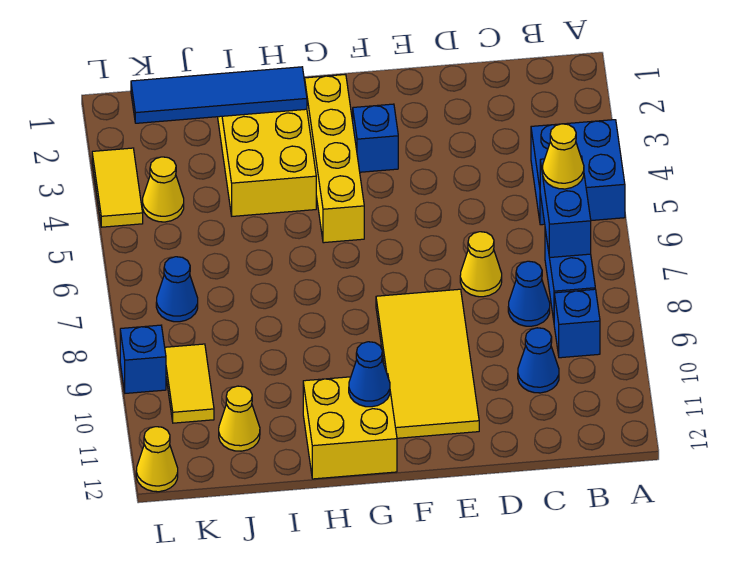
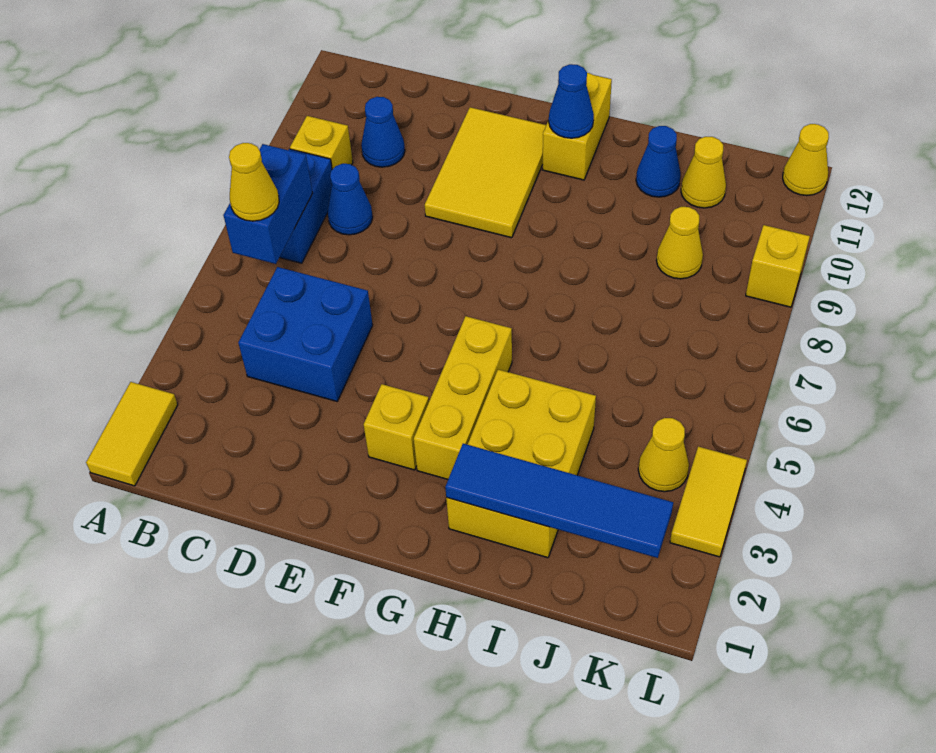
blue 2x2 brick [531,120,625,225] -> blue 2x2 brick moved to [238,267,373,401]
blue 1x1 brick [554,289,600,358] -> yellow 1x1 brick [290,116,353,169]
yellow 1x1 cone [460,232,502,297] -> yellow 1x1 cone moved to [656,207,703,279]
yellow 2x4 tile [376,289,479,438] -> yellow 2x3 tile [425,107,546,238]
blue 1x1 brick [353,104,398,172] -> yellow 1x1 brick [364,384,429,470]
yellow 1x4 brick [305,74,364,243] -> yellow 1x3 brick [414,316,512,479]
yellow 2x2 brick [303,374,397,479] -> yellow 1x2 brick [543,73,612,180]
blue 1x1 cone [156,257,198,322] -> blue 1x1 cone moved to [636,126,681,197]
yellow 1x2 tile [165,344,214,423] -> yellow 1x2 tile moved to [86,382,178,486]
blue 1x1 brick [120,325,166,393] -> yellow 1x1 brick [746,225,810,307]

